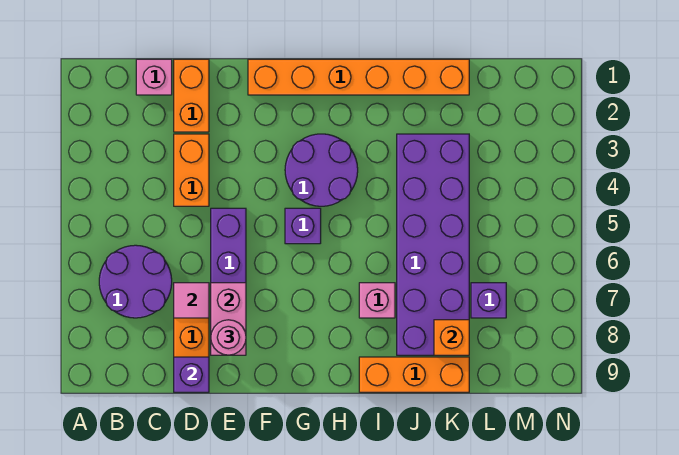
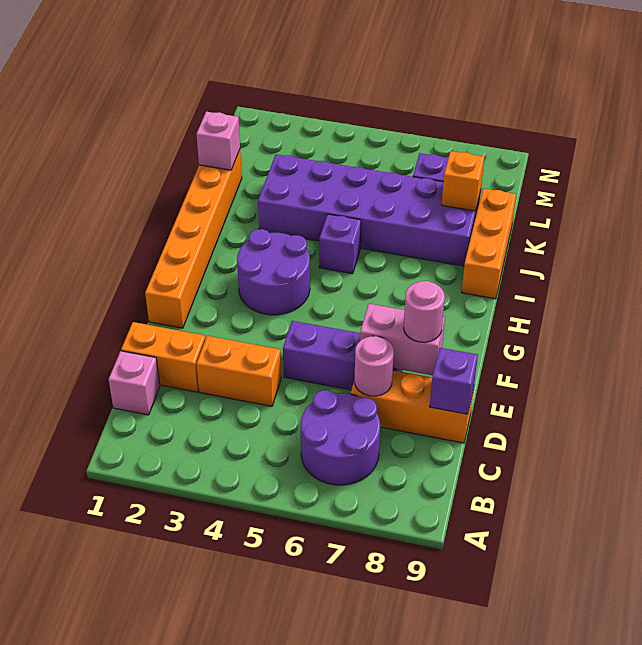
pink 1x1 tile [174,283,209,318] -> pink 1x1 round brick [354,336,394,396]
purple 1x1 brick [285,208,321,244] -> purple 1x1 brick moved to [319,214,361,274]
pink 1x1 brick [359,283,395,318] -> pink 1x1 brick moved to [196,112,240,170]

